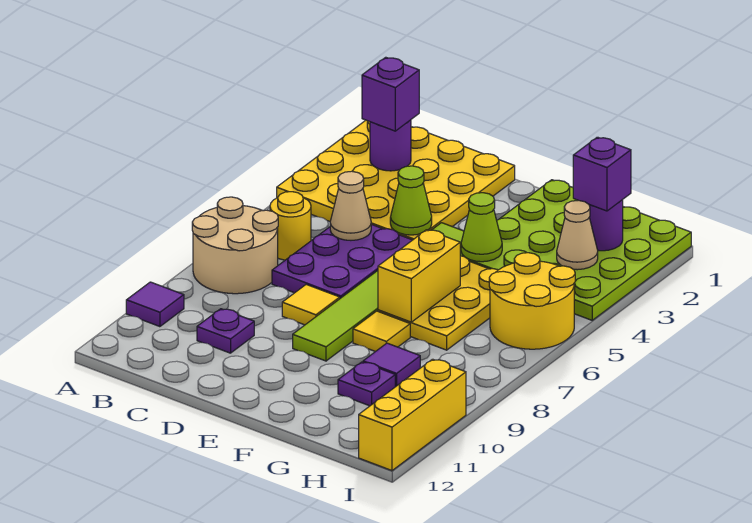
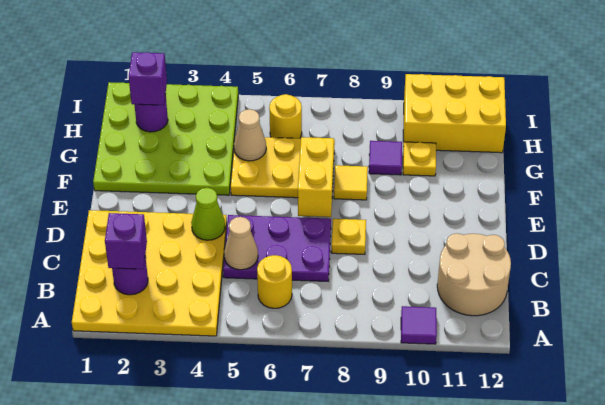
tan 2x2 round brick [192,197,278,294] -> tan 2x2 round brick moved to [437,233,511,316]
purple 1x1 plate [197,309,254,353] -> none
yellow 1x1 tile [282,285,340,325] -> yellow 1x1 plate [331,219,366,254]
lime 1x6 tile [293,223,464,361] -> none
lime 1x1 cone [461,193,502,262] -> none
yellow 1x2 brick [378,230,460,322] -> yellow 1x2 brick turned to [298,137,334,217]
purple 1x1 plate [338,362,395,406] -> yellow 1x1 plate [403,142,436,176]
tan 1x1 cone [557,200,598,270] -> tan 1x1 cone moved to [234,109,266,161]
yellow 2x2 round brick [489,253,575,349] -> yellow 1x1 round brick [269,94,302,138]
yellow 1x3 brick [359,359,466,471] -> yellow 2x3 brick [403,74,506,153]

